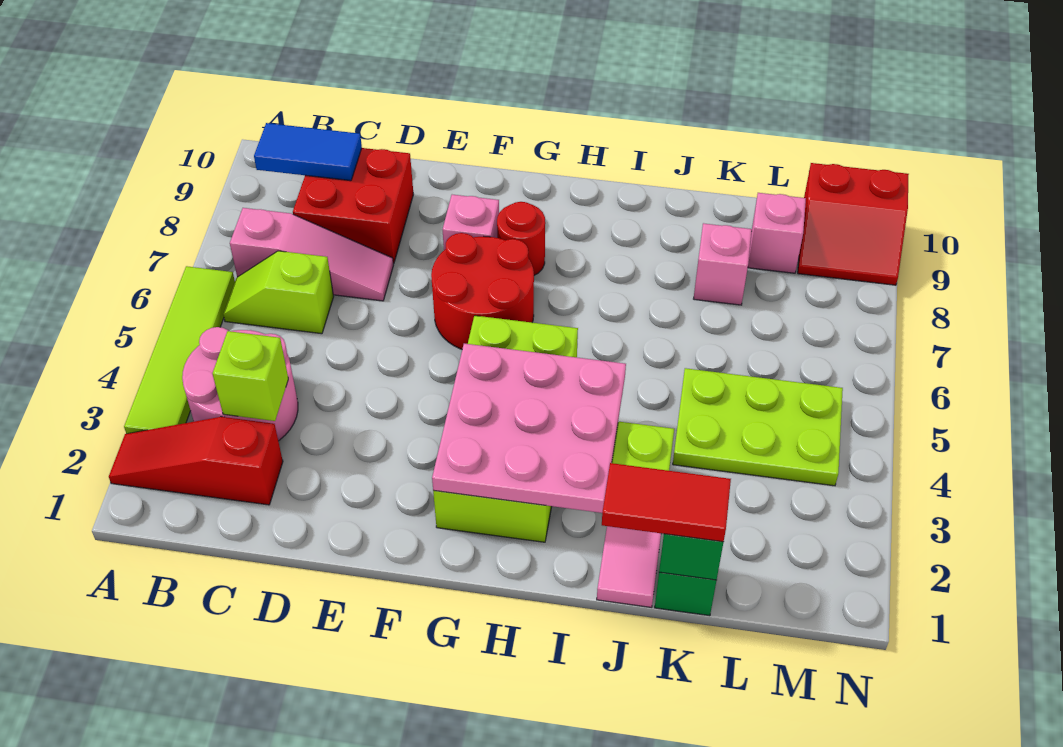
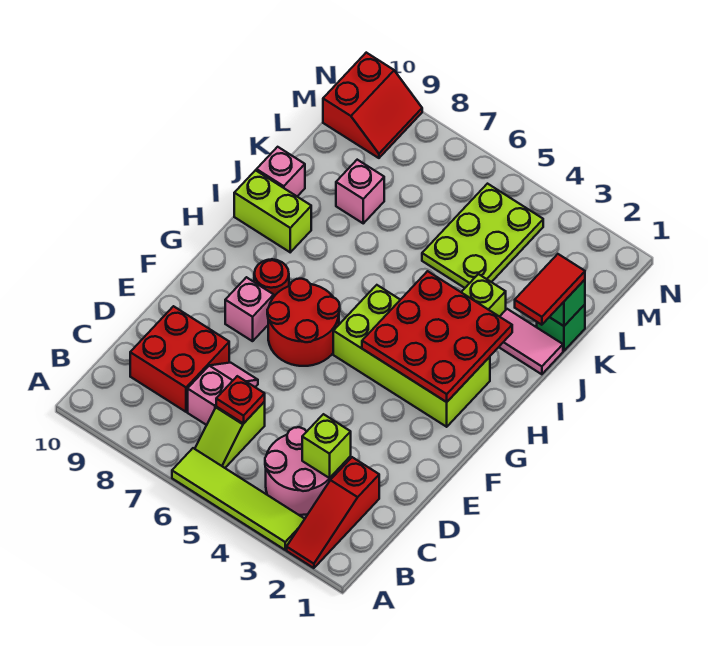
pink 1x3 slope [230,208,393,301] -> pink 1x2 slope [188,363,258,425]
blue 1x2 tile [254,123,362,181] -> none
none -> red 1x1 plate [216,376,265,424]
pink 3x3 plate [432,344,626,513] -> red 3x3 plate [362,271,512,402]
none -> lime 1x2 brick [234,170,311,252]
pink 1x1 brick [748,193,806,273] -> pink 1x1 brick moved to [257,147,305,196]

